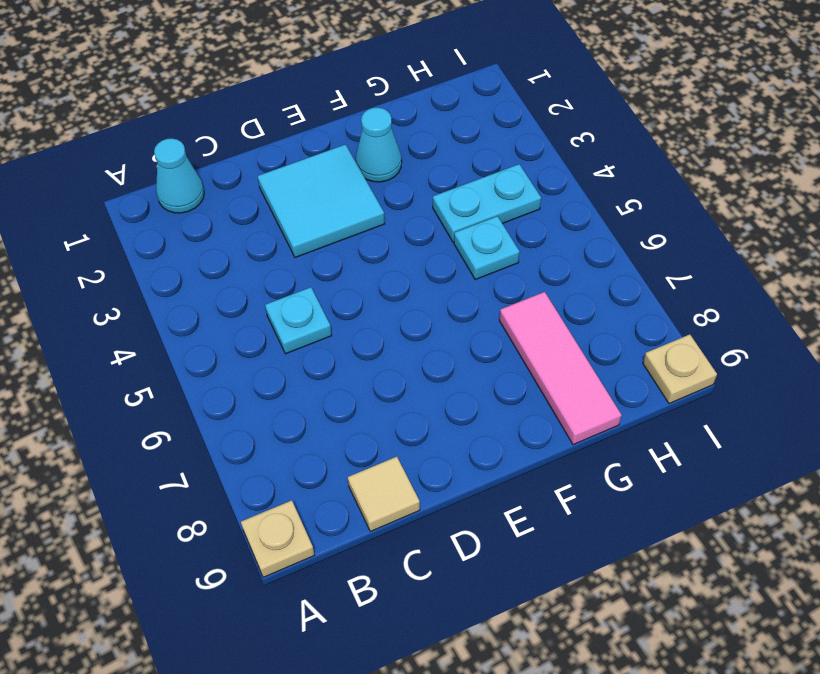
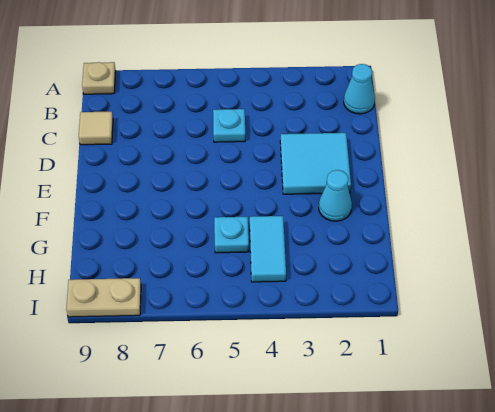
cyan 1x2 plate [433,164,541,242] -> cyan 1x2 tile [250,216,286,282]
pink 1x3 tile [499,292,622,445] -> none
tan 1x1 plate [643,334,717,403] -> tan 1x2 plate [67,278,141,317]

